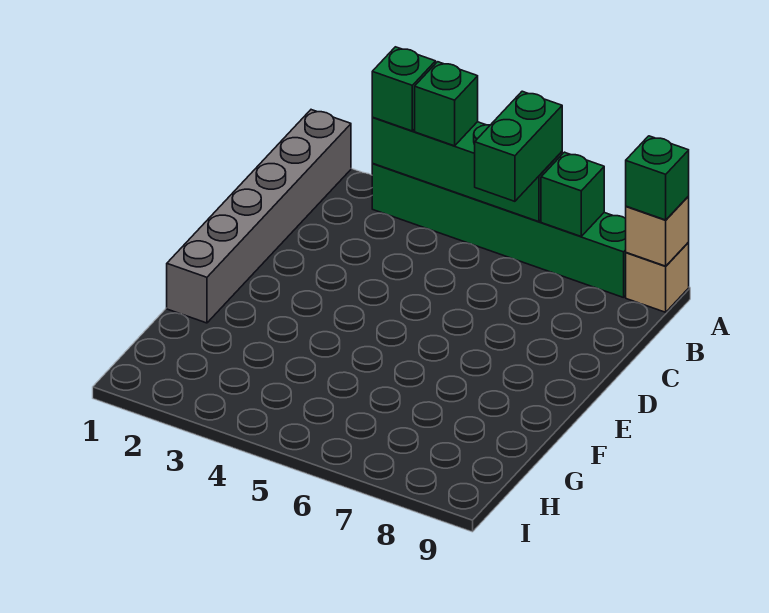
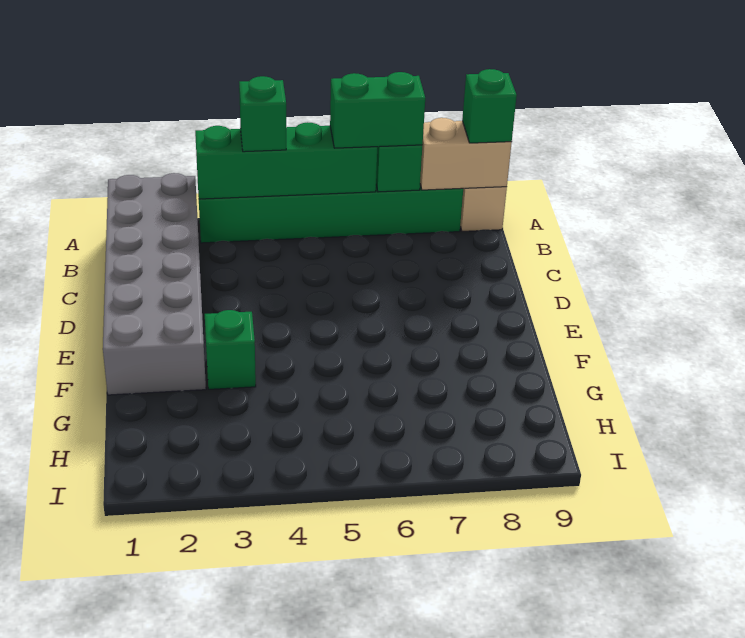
grey 1x6 brick [167,110,351,323] -> grey 2x6 brick [103,173,206,395]
green 1x1 brick [372,47,436,131] -> green 1x1 brick moved to [205,310,256,389]
green 1x2 brick [475,91,562,201] -> green 1x2 brick turned to [330,72,425,148]
tan 1x1 brick [626,196,689,266] -> tan 1x2 brick [420,118,512,190]

